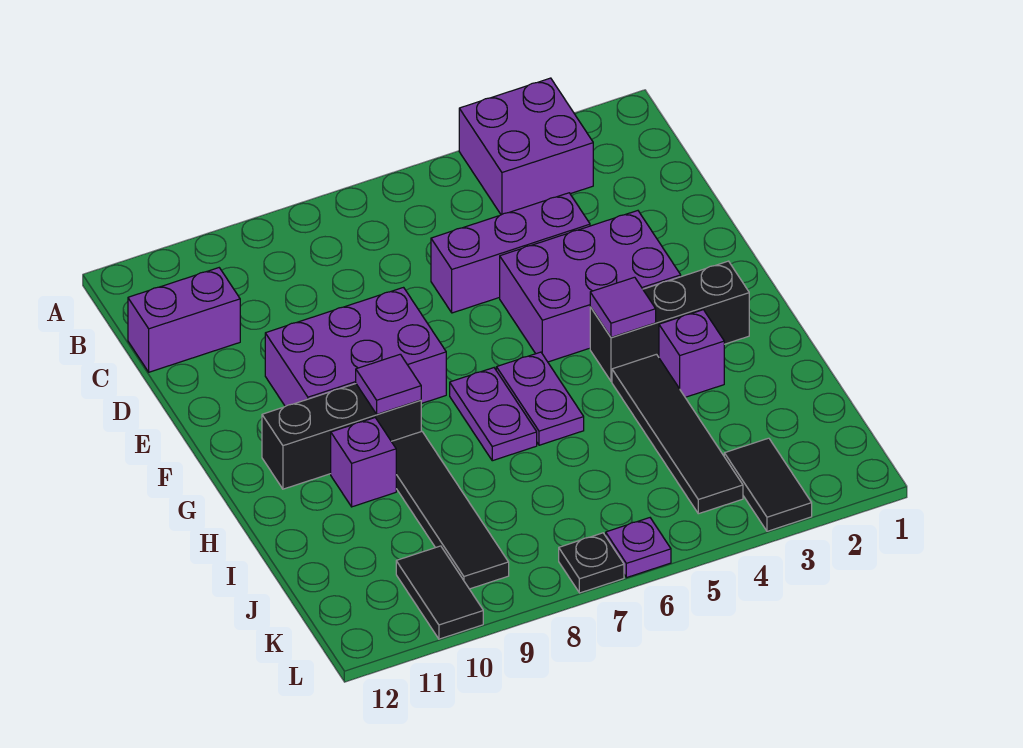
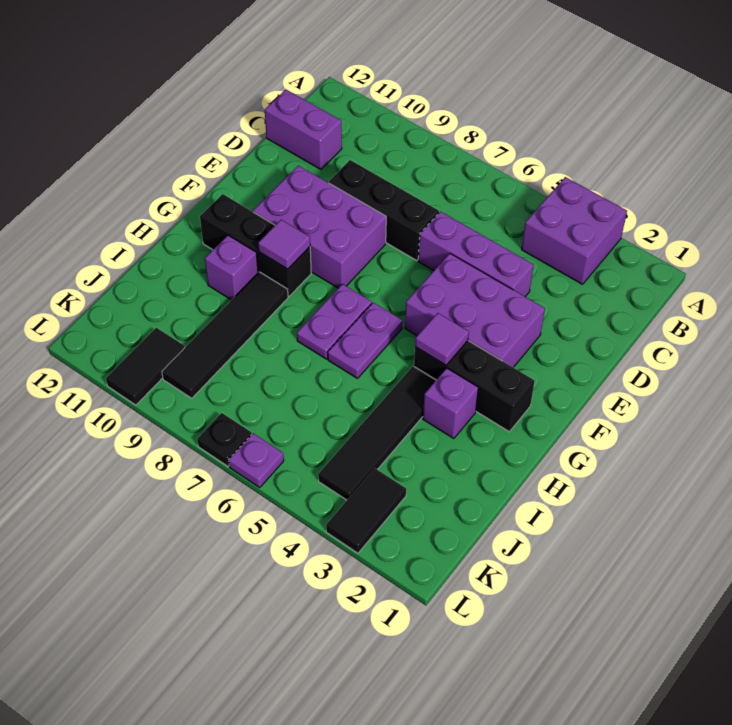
none -> black 1x3 brick [329,160,439,260]

